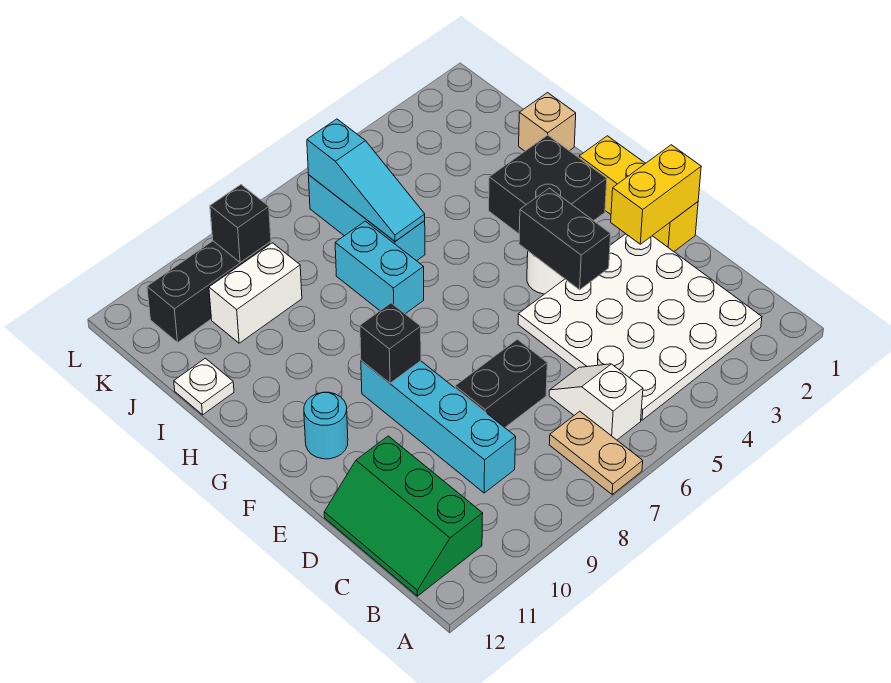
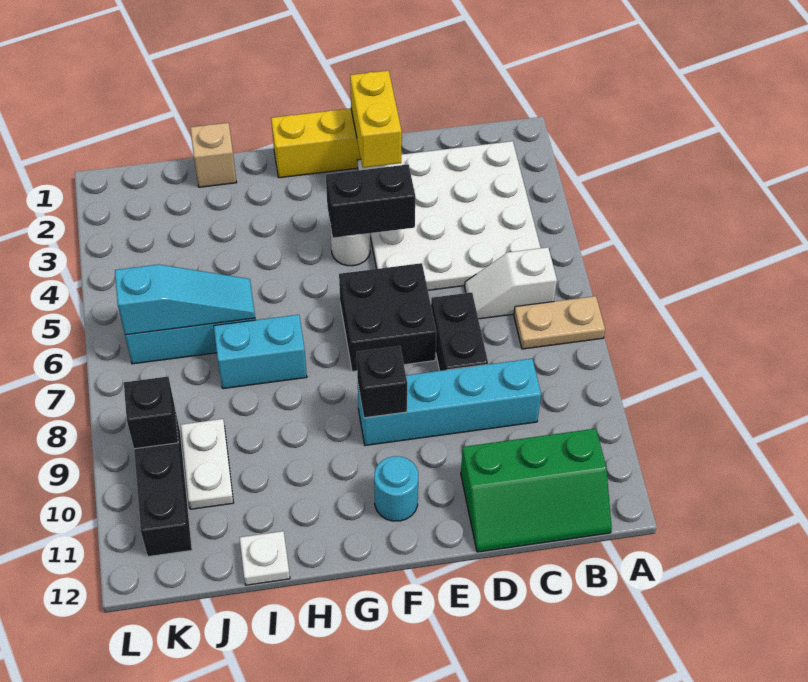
black 2x2 brick [489,135,607,234] -> black 2x2 brick moved to [339,263,436,371]
white 1x2 brick [209,243,302,343] -> white 1x2 plate [181,419,234,509]

